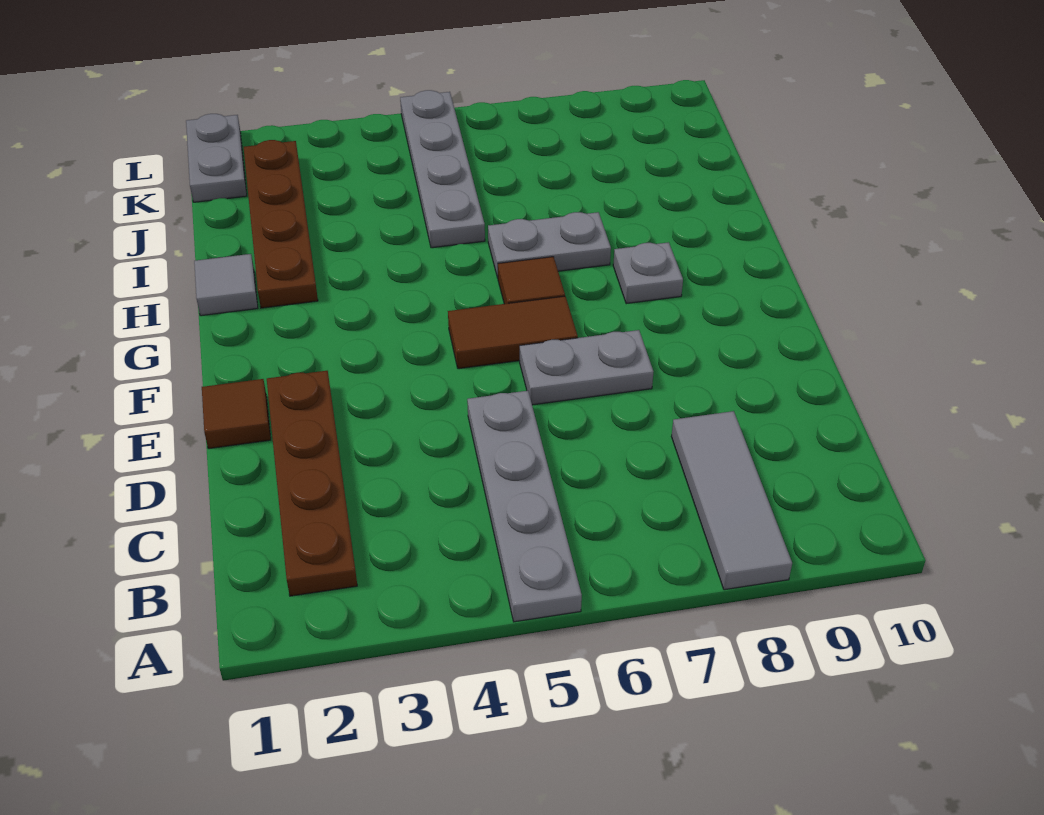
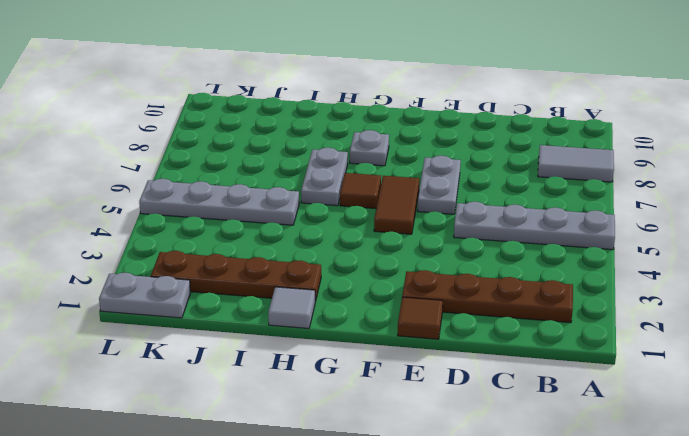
grey 1x3 tile [672,411,792,590] -> grey 1x2 tile [538,145,614,182]

